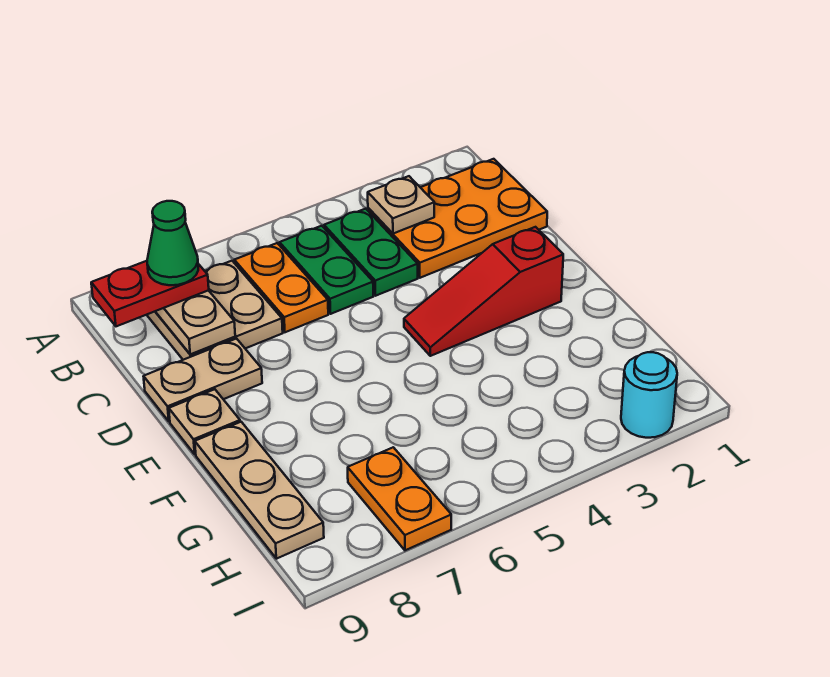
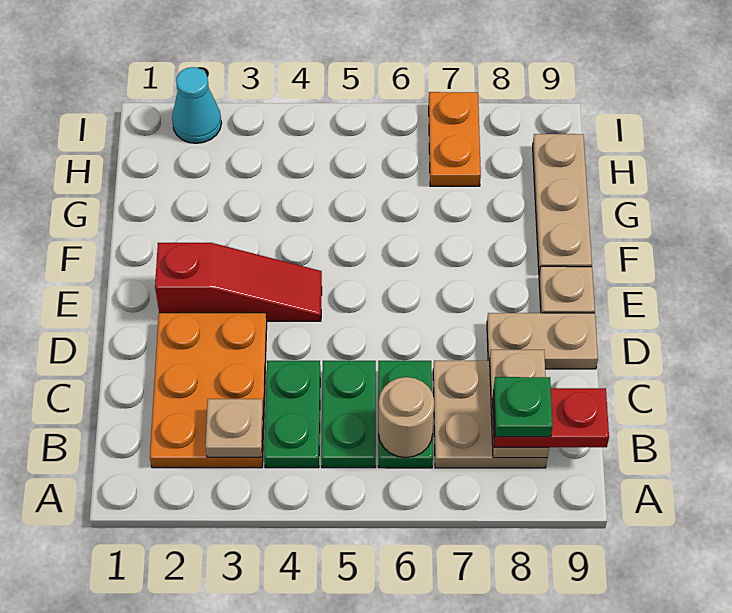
orange 2x3 plate [368,159,547,278] -> orange 2x3 plate turned to [150,313,267,468]
orange 1x2 plate [234,243,328,332] -> green 1x2 plate [378,361,433,468]
none -> tan 1x1 round brick [378,377,434,458]
green 1x1 cone [147,201,198,285] -> green 1x1 plate [494,377,553,437]
cyan 1x1 round brick [621,352,677,438] -> cyan 1x1 cone [172,67,221,143]

